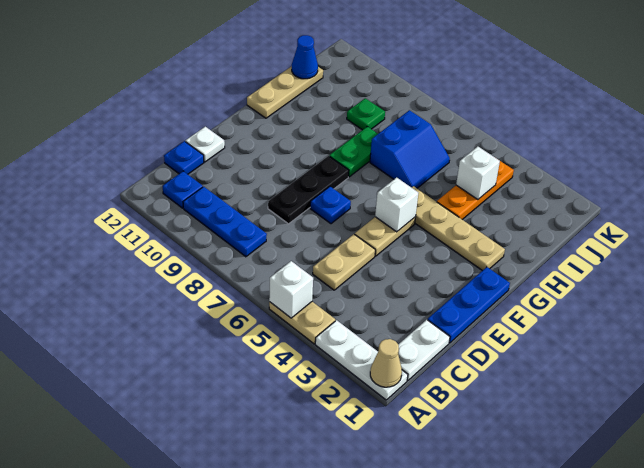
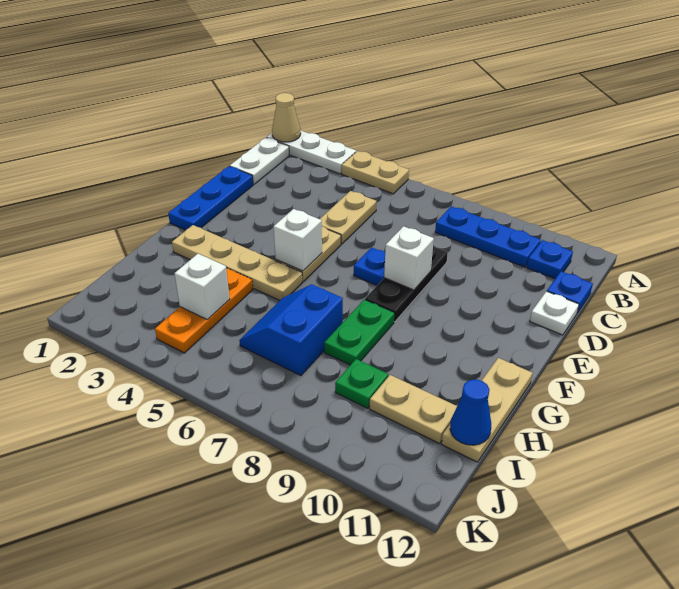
white 1x1 brick [269,261,313,318] -> white 1x1 brick moved to [384,226,434,290]
none -> tan 1x2 plate [370,375,457,444]

